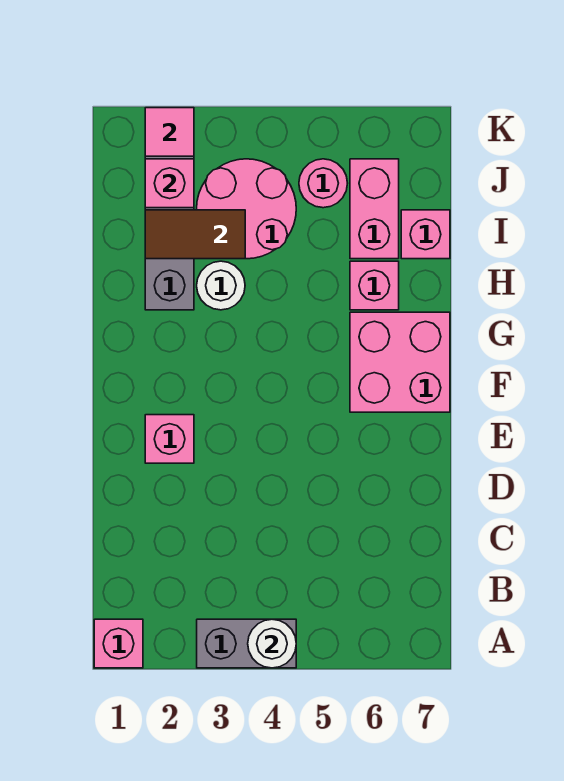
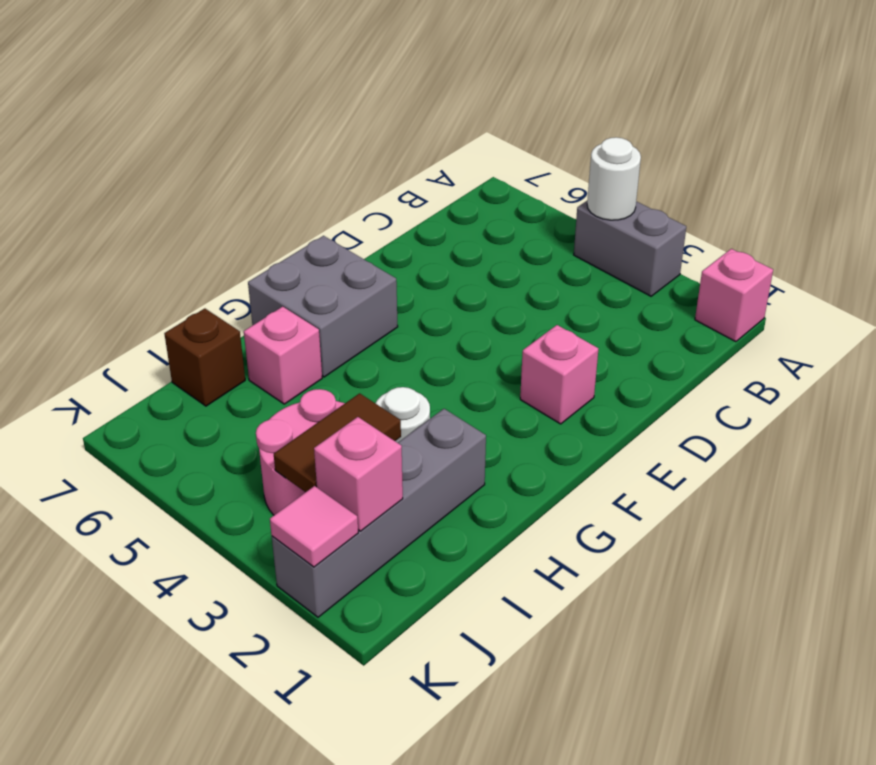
pink 2x2 brick [350,312,450,412] -> grey 2x2 brick [248,236,398,377]
brown 1x2 tile [145,210,245,259] -> brown 1x2 tile turned to [274,393,401,492]
pink 1x2 brick [350,159,399,259] -> none
pink 1x1 brick [401,210,450,259] -> brown 1x1 brick [164,309,245,406]
pink 1x1 round brick [299,159,348,208] -> none

